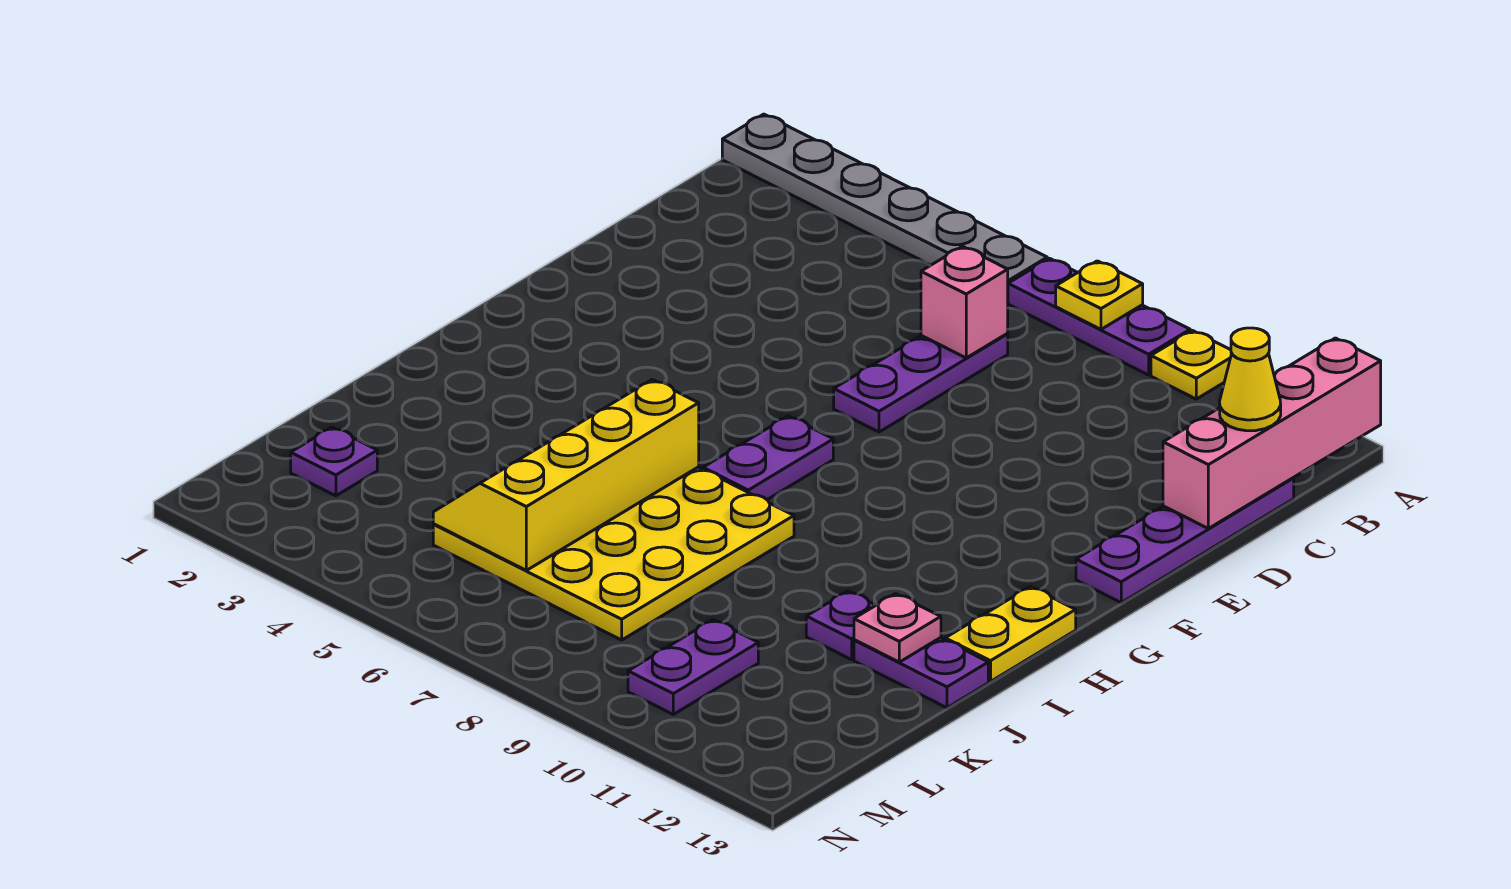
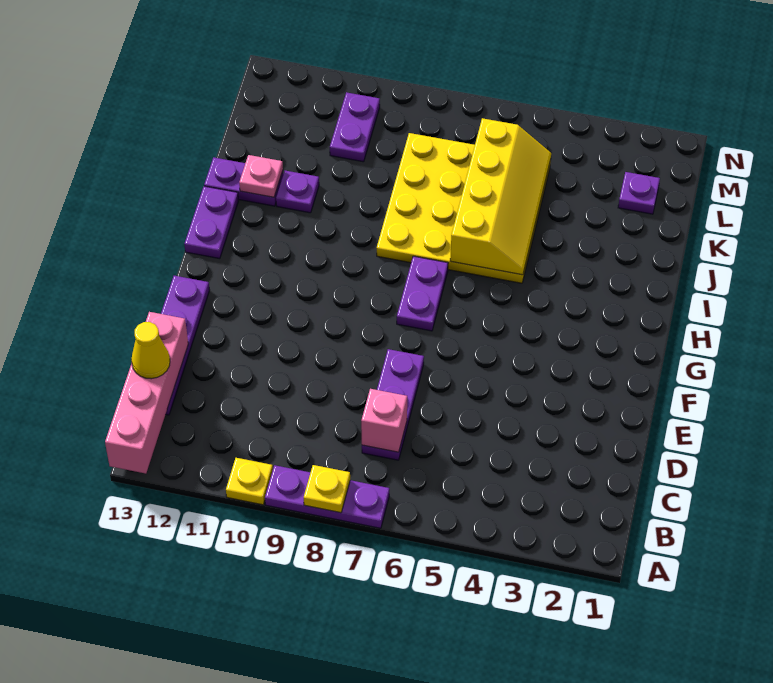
grey 1x6 plate [722,114,1047,283] -> none
yellow 1x2 plate [945,587,1076,681] -> purple 1x2 plate [184,186,239,259]

